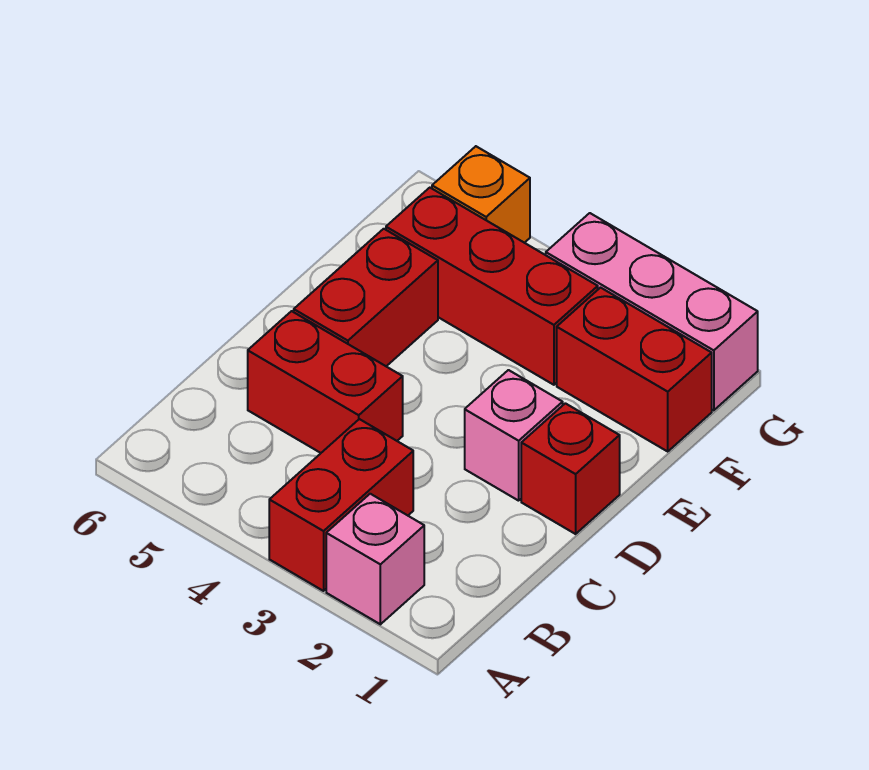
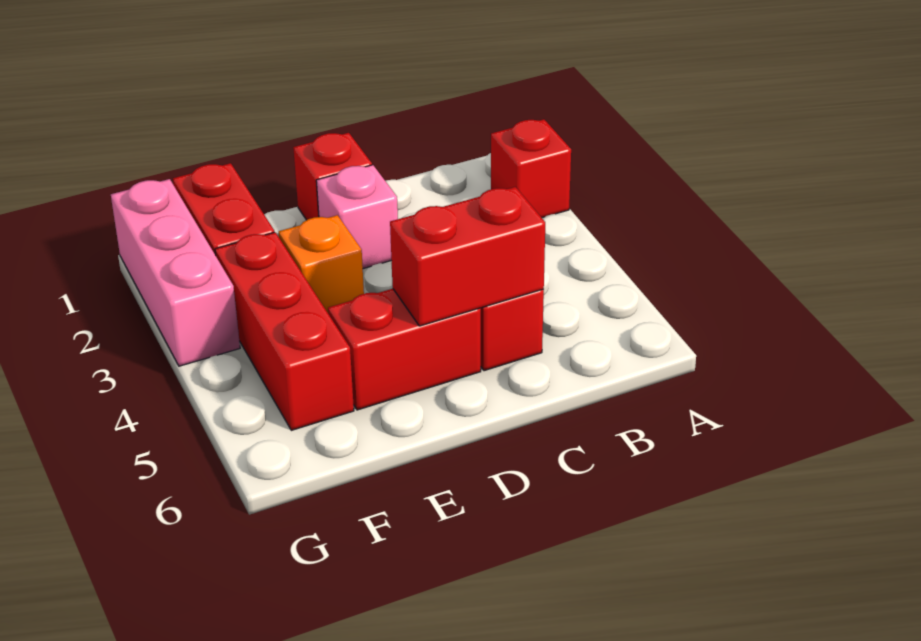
pink 1x1 brick [326,494,424,624] -> red 1x1 brick [491,119,571,218]
red 1x2 brick [269,419,413,591] -> red 1x2 brick moved to [390,187,545,326]
orange 1x1 brick [432,146,530,243] -> orange 1x1 brick moved to [279,215,364,313]

